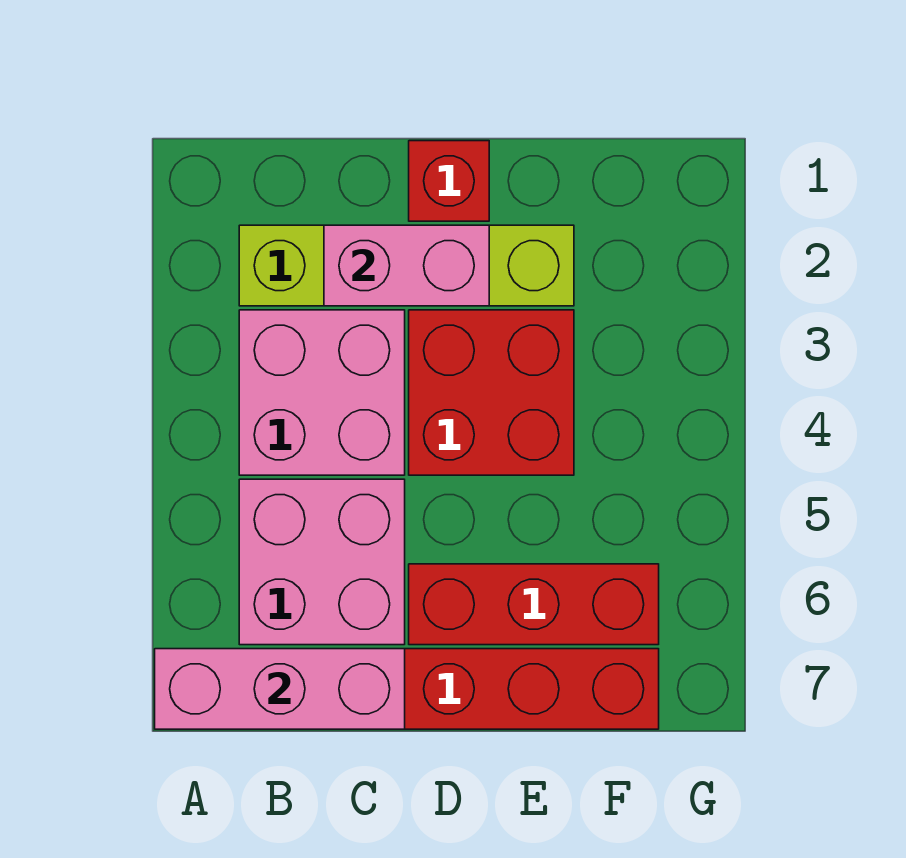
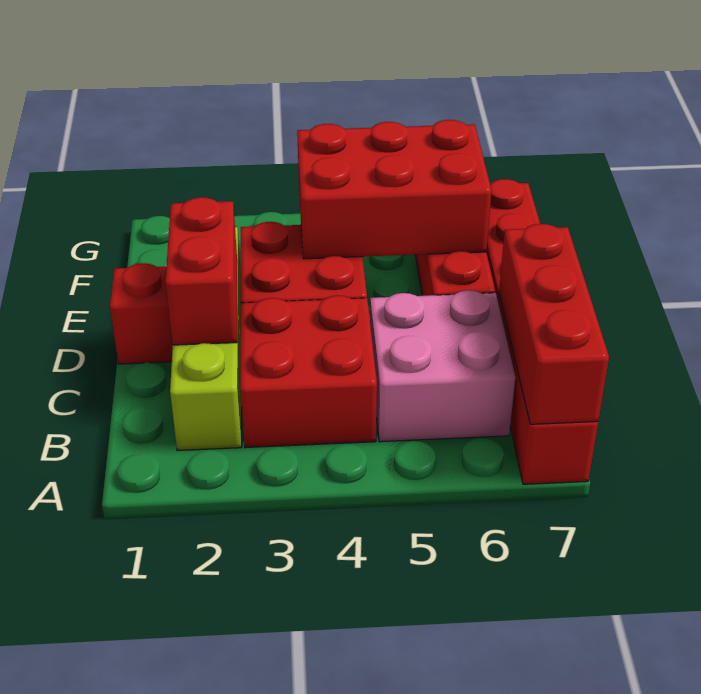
pink 1x3 brick [155,649,405,729] -> red 1x3 brick [499,224,609,424]
pink 2x2 brick [239,310,405,475] -> red 2x2 brick [240,295,377,448]
pink 1x2 brick [324,225,489,306] -> red 1x2 brick [165,197,237,345]
none -> red 2x3 brick [297,120,492,259]

